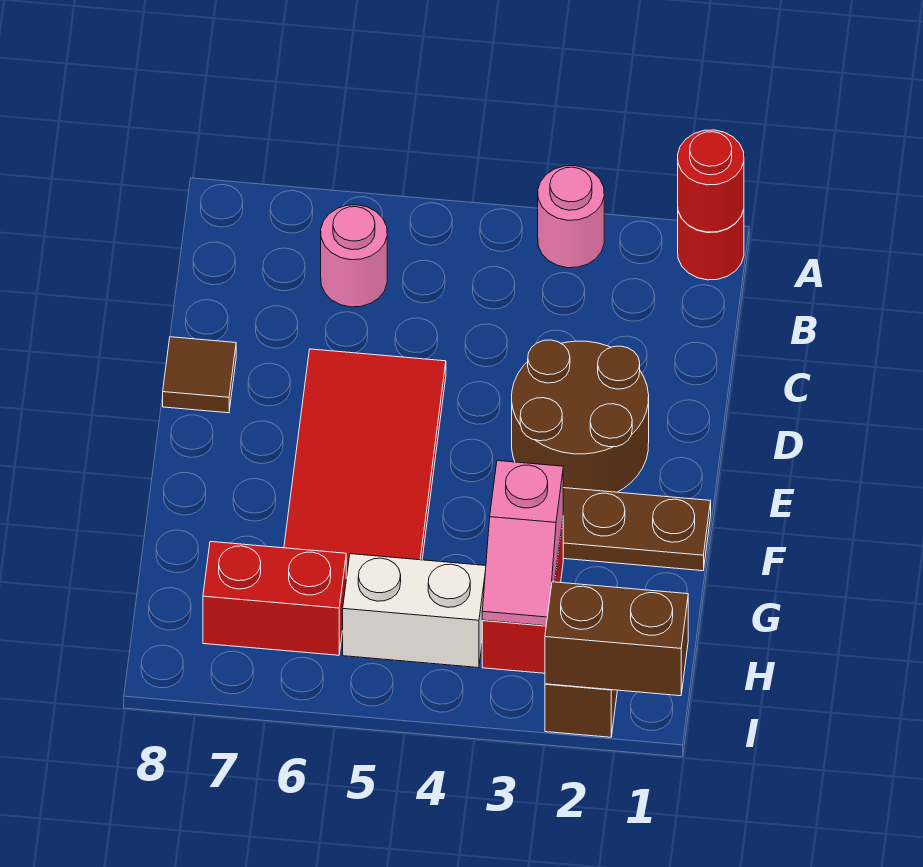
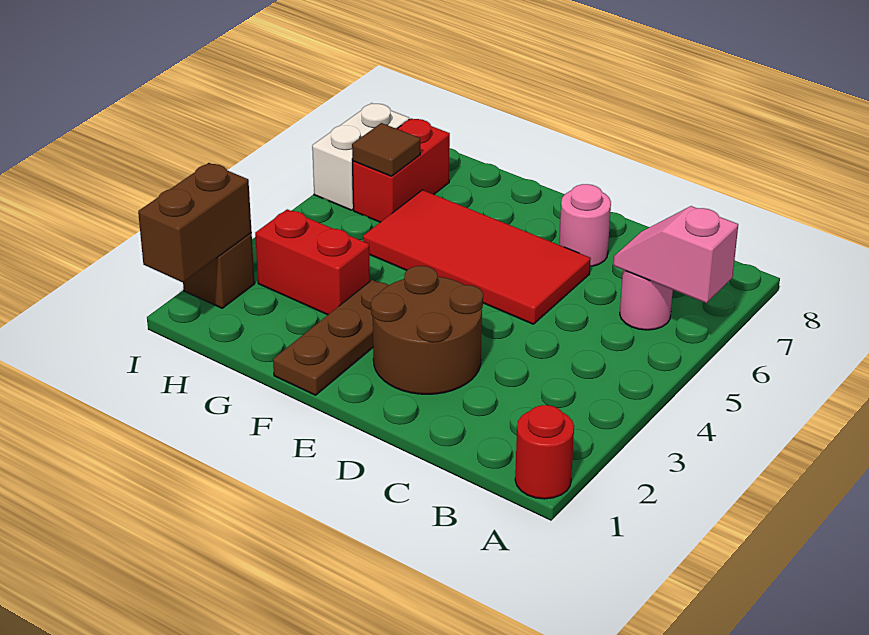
red 1x1 round brick [678,130,744,232] -> none
pink 1x1 round brick [538,166,604,268] -> pink 1x1 round brick moved to [559,184,611,267]
brown 1x1 tile [163,337,236,413] -> brown 1x1 tile moved to [352,123,420,176]
pink 1x2 slope [482,461,563,626] -> pink 1x2 slope moved to [613,206,738,303]
white 1x2 brick [343,554,486,668] -> white 1x2 brick moved to [312,103,409,210]

